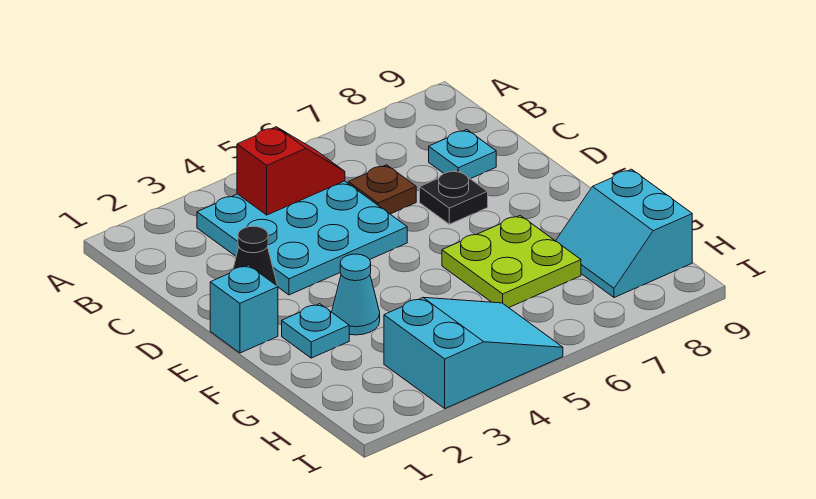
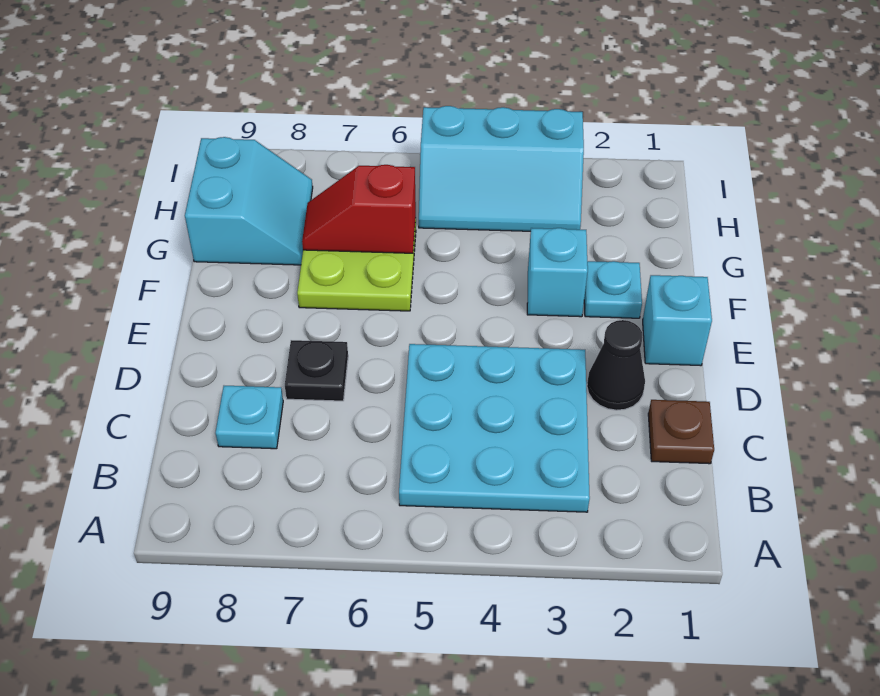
red 1x2 slope [237,127,345,215] -> red 1x2 slope moved to [302,165,416,253]
brown 1x1 plate [348,165,416,214] -> brown 1x1 plate moved to [648,400,714,464]
cyan 1x1 cone [332,254,380,335] -> cyan 1x1 brick [527,228,588,317]
cyan 2x3 slope [384,298,563,408] -> cyan 2x3 slope turned to [419,106,584,231]

